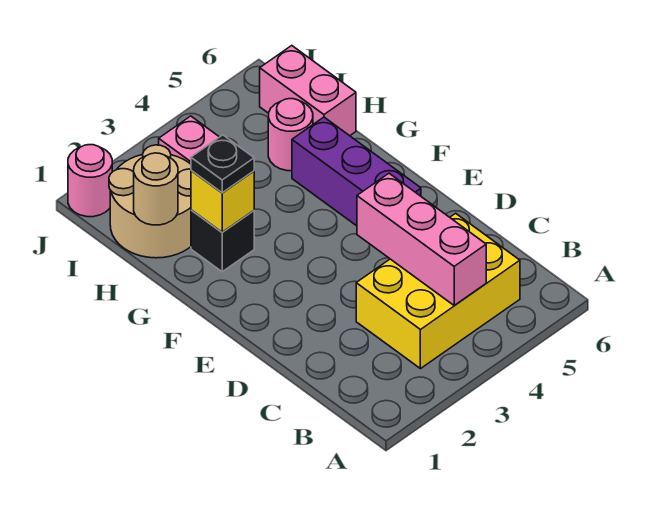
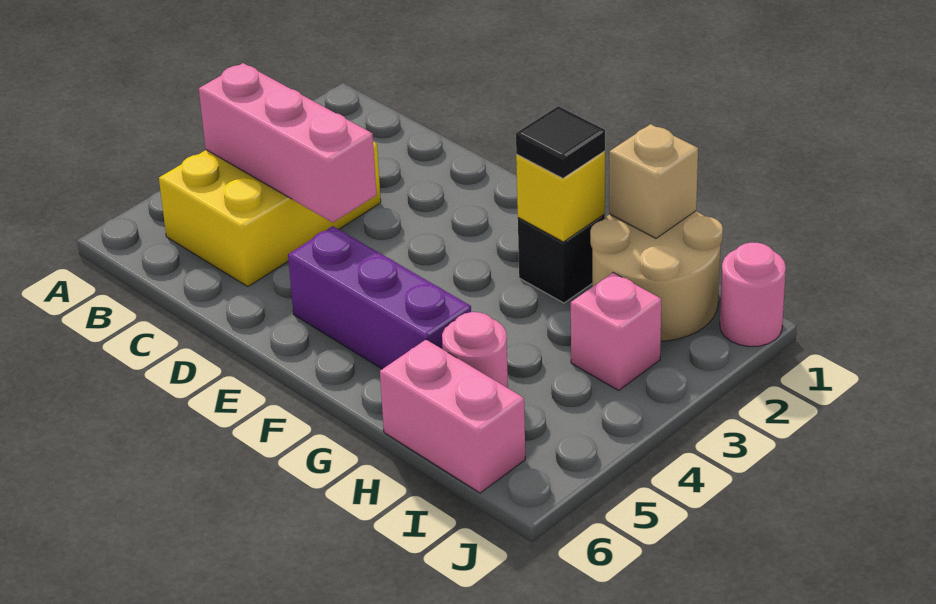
black 1x1 plate [191,135,254,193] -> black 1x1 tile [516,106,605,178]
tan 1x1 round brick [134,153,178,225] -> tan 1x1 brick [609,124,698,238]

